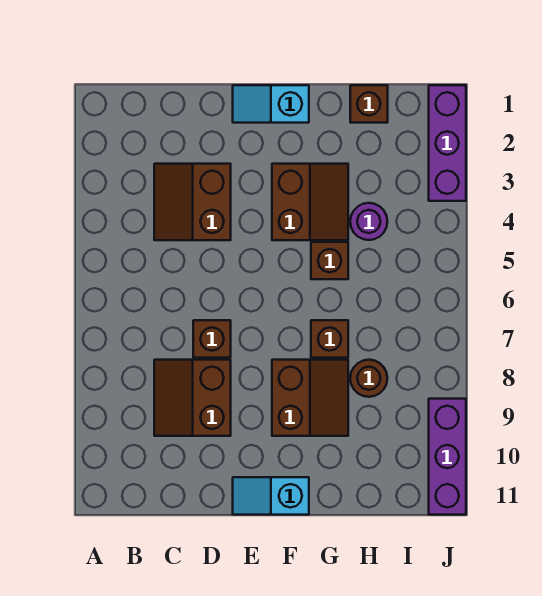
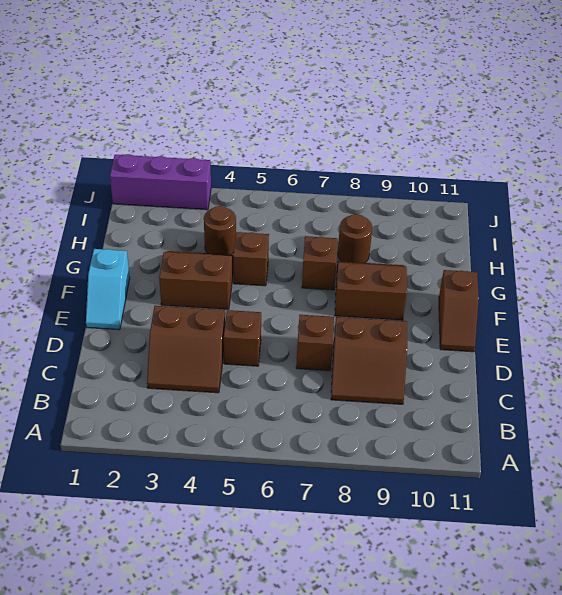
cyan 1x2 slope [233,477,309,515] -> brown 1x2 slope [439,270,479,352]
brown 1x1 brick [350,85,388,123] -> brown 1x1 brick moved to [224,310,261,366]
purple 1x1 round brick [350,203,387,240] -> brown 1x1 round brick [204,206,236,255]
purple 1x3 brick [429,399,466,515] -> none

